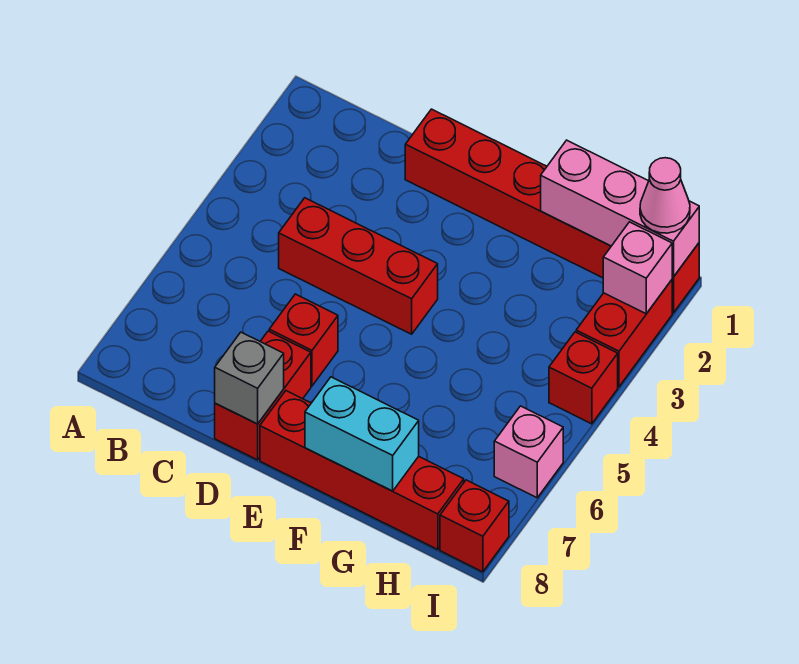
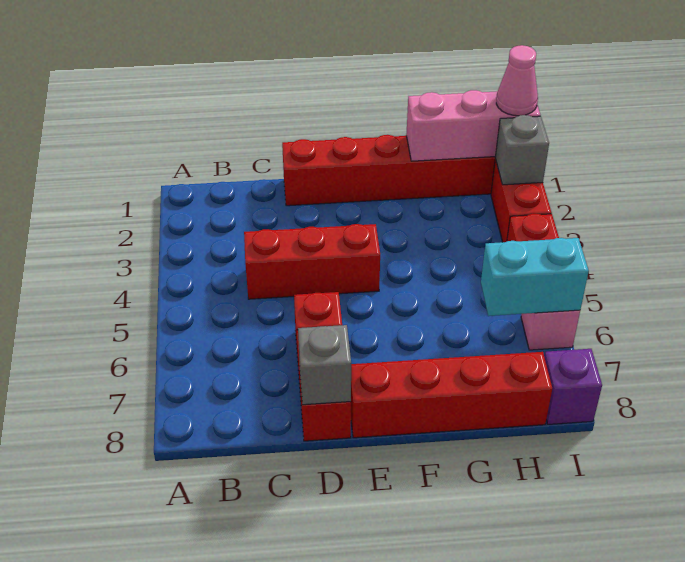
cyan 1x2 brick [305,377,419,491] -> cyan 1x2 brick moved to [481,238,589,316]
pink 1x1 brick [603,222,672,314] -> grey 1x1 brick [495,115,549,185]
red 1x1 brick [440,480,509,572] -> purple 1x1 brick [544,349,602,424]

